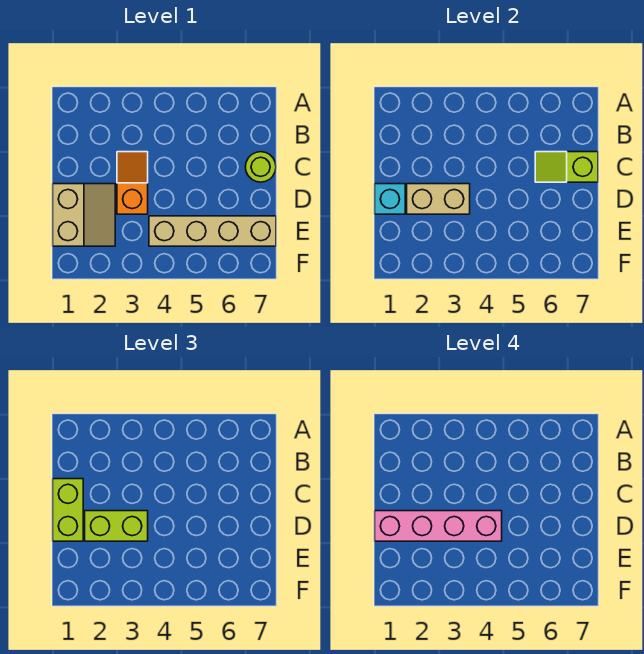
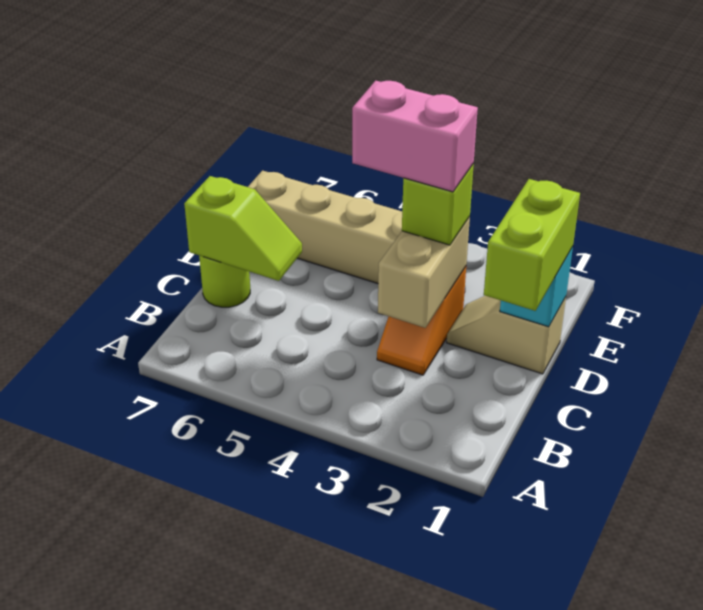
tan 2x2 slope [53,184,115,246] -> tan 1x2 slope [446,296,566,374]
pink 1x4 brick [375,511,502,541] -> pink 1x2 brick [352,81,478,192]
tan 1x2 brick [407,184,470,214] -> tan 1x2 brick turned to [378,217,470,328]
lime 1x2 brick [85,511,148,541] -> lime 1x1 brick [402,164,474,245]

